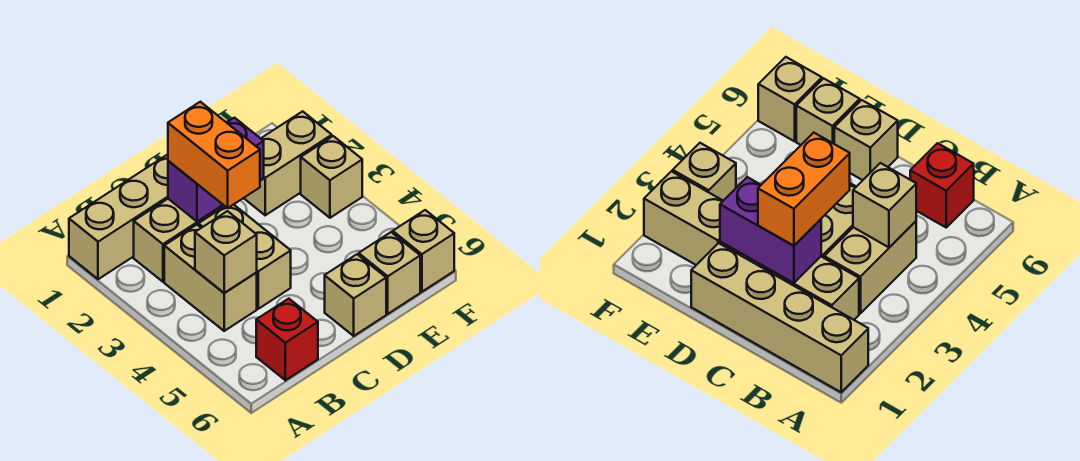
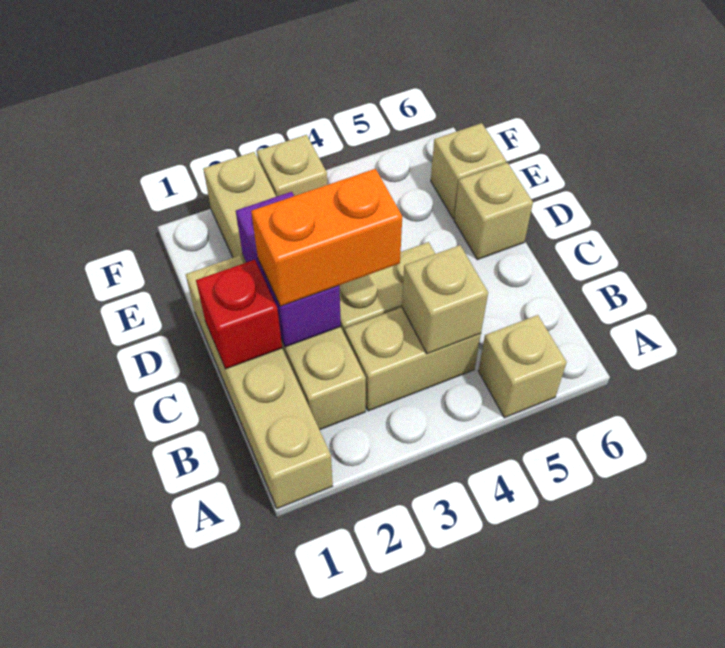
red 1x1 brick [256,299,318,380] -> red 1x1 brick moved to [196,260,282,369]
tan 1x1 brick [393,210,454,292] -> tan 1x1 brick moved to [478,315,567,418]

